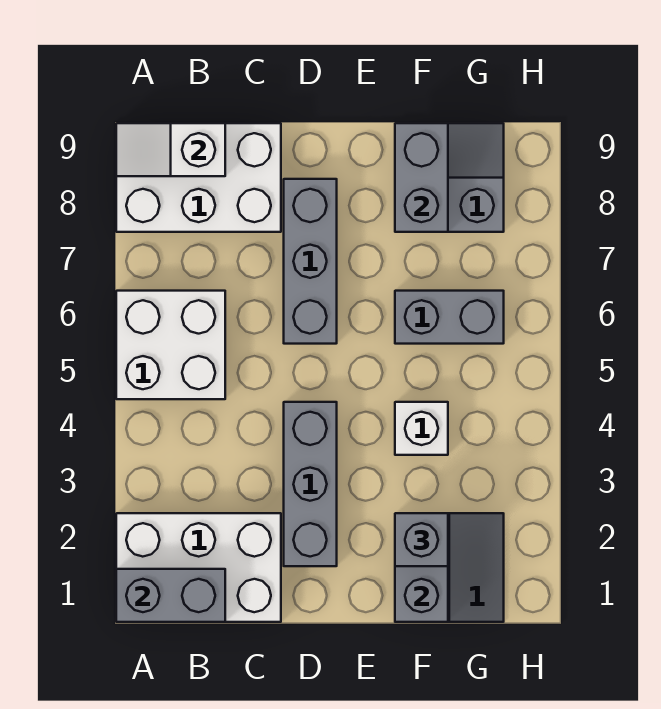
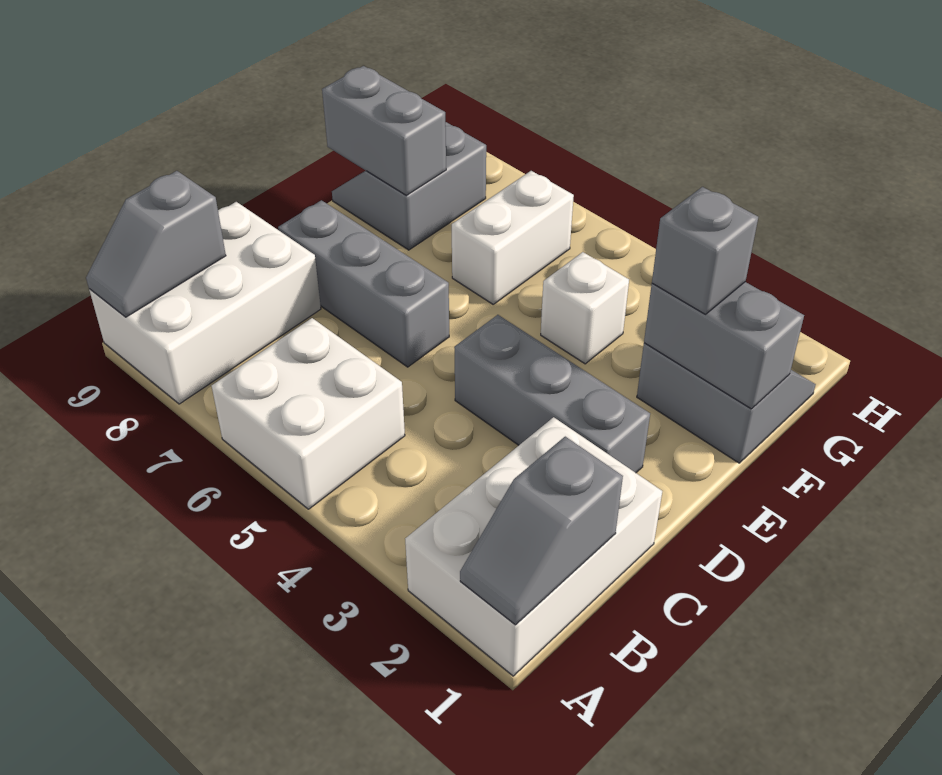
grey 1x2 brick [116,569,225,622] -> grey 1x2 slope [460,437,623,625]
white 1x2 slope [116,123,225,176] -> grey 1x2 slope [86,171,226,317]
grey 1x2 brick [395,291,504,344] -> white 1x2 brick [452,171,574,304]

